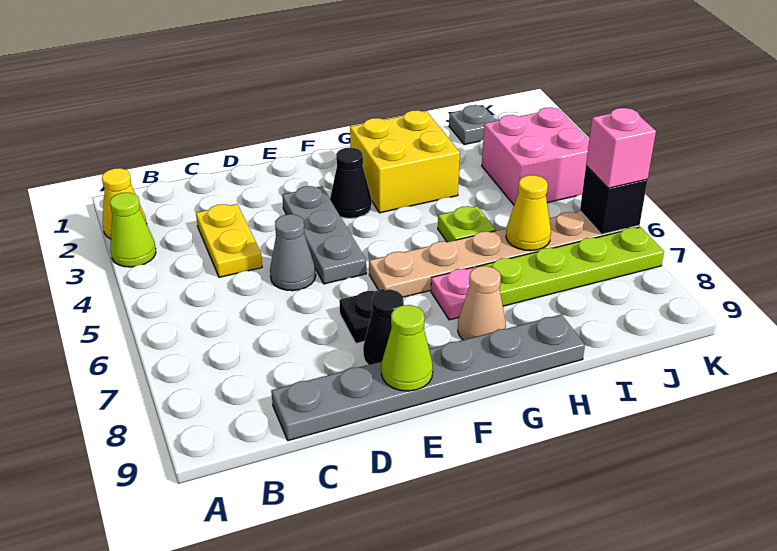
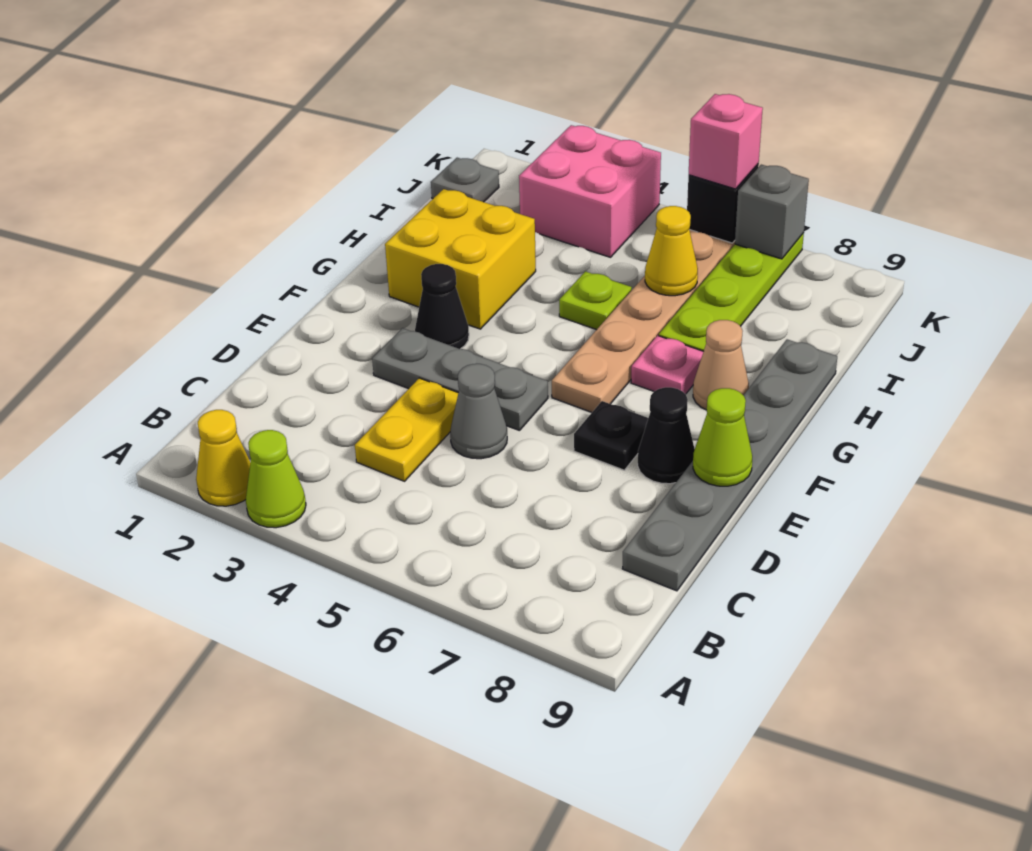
yellow 1x2 plate [196,204,262,277] -> yellow 1x2 plate turned to [355,378,458,481]
none -> grey 1x1 brick [735,165,809,259]

